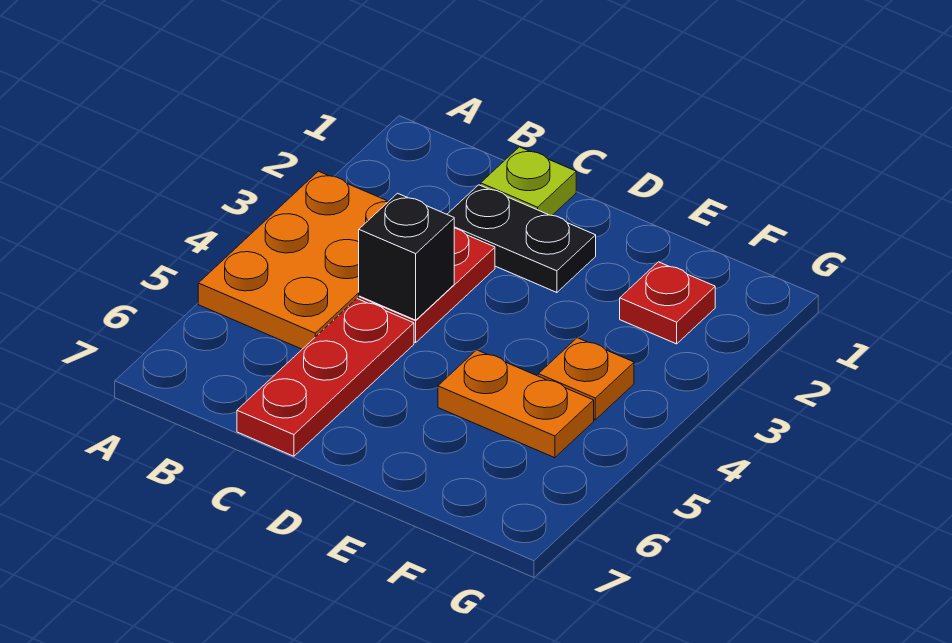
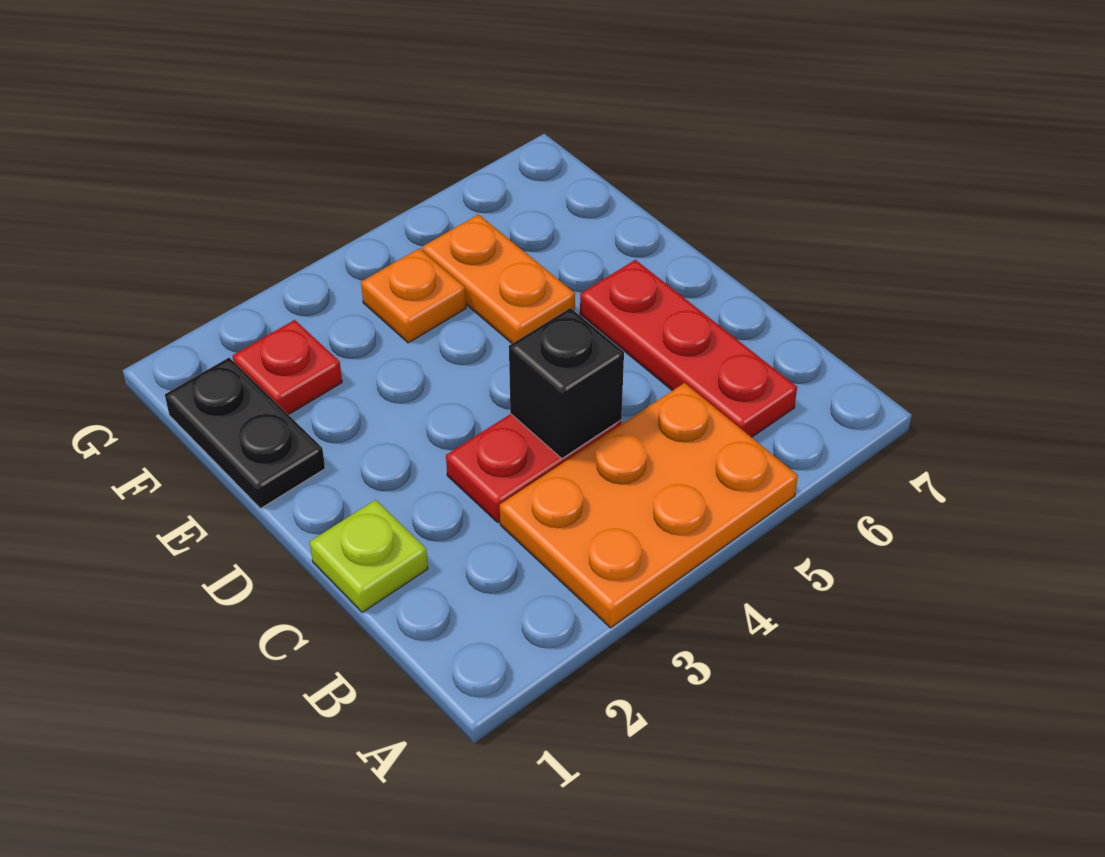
black 1x2 plate [447,185,596,293] -> black 1x2 plate moved to [165,358,325,508]
red 1x3 plate [237,299,414,456] -> red 1x3 plate turned to [580,260,797,437]

